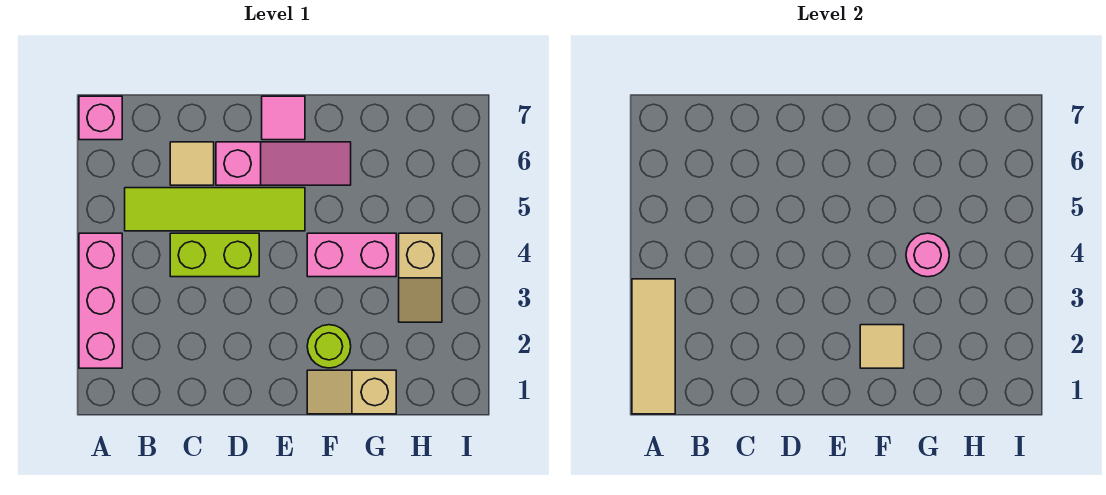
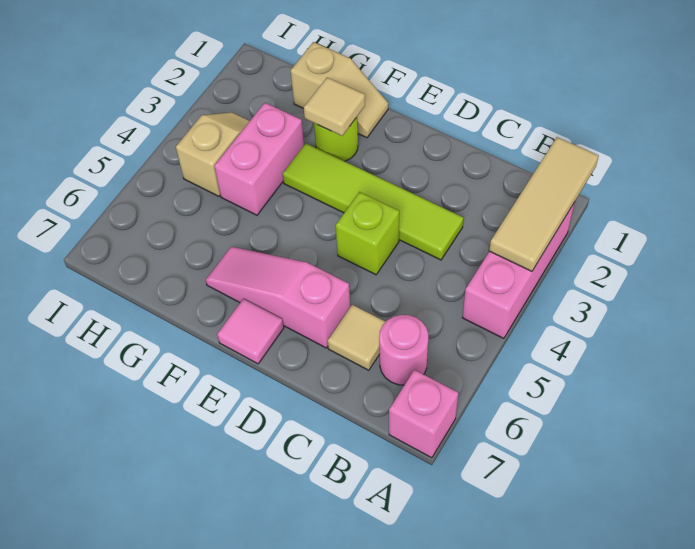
lime 1x4 tile [125,188,305,231] -> lime 1x4 tile moved to [283,143,463,260]
lime 1x2 brick [170,233,259,277] -> lime 1x1 brick [336,192,399,275]
pink 1x2 brick [307,233,396,277] -> pink 1x2 brick turned to [214,103,304,215]
pink 1x1 round brick [906,233,949,277] -> pink 1x1 round brick moved to [379,315,428,385]

